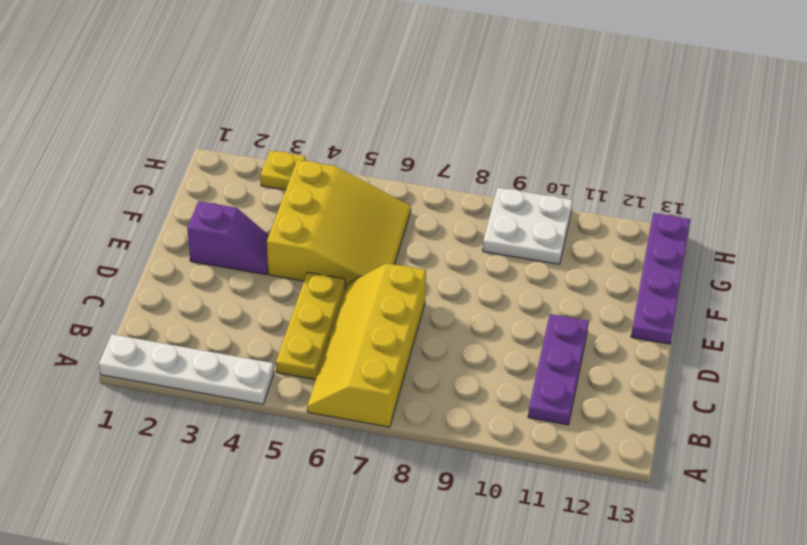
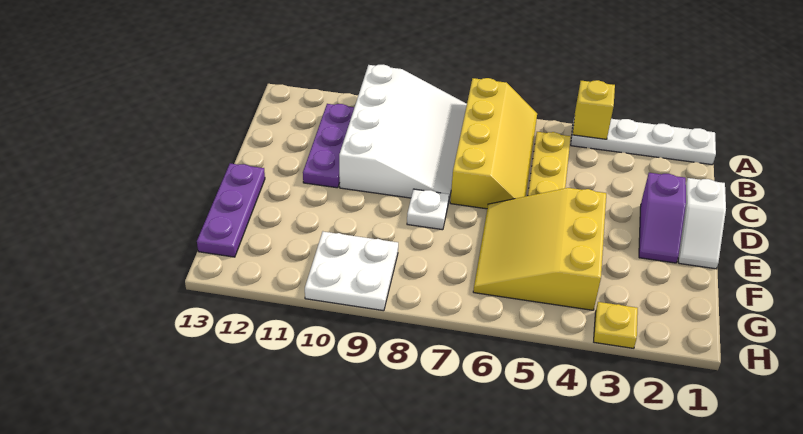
none -> yellow 1x1 brick [573,80,615,139]
none -> white 3x4 slope [339,65,467,203]
none -> white 1x2 slope [678,178,726,269]
purple 1x2 slope [187,201,269,274] -> purple 1x2 slope turned to [639,173,686,263]
none -> white 1x1 plate [407,189,449,230]
purple 1x4 plate [631,213,690,344] -> purple 1x3 plate [197,163,265,257]

